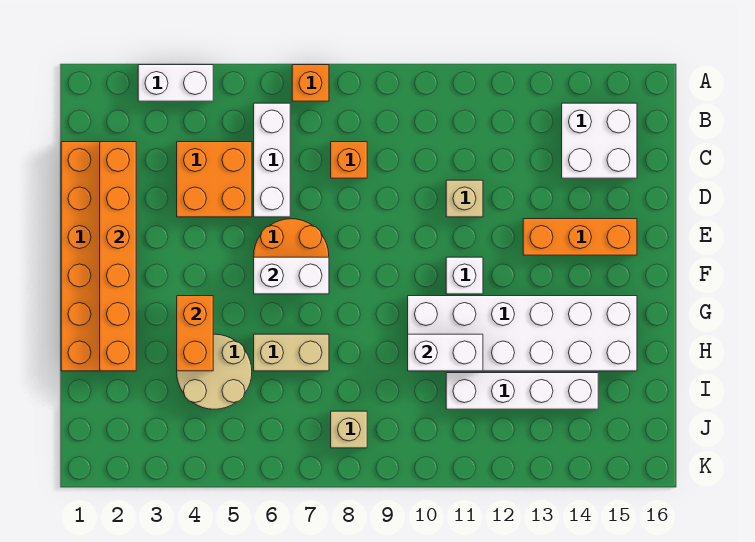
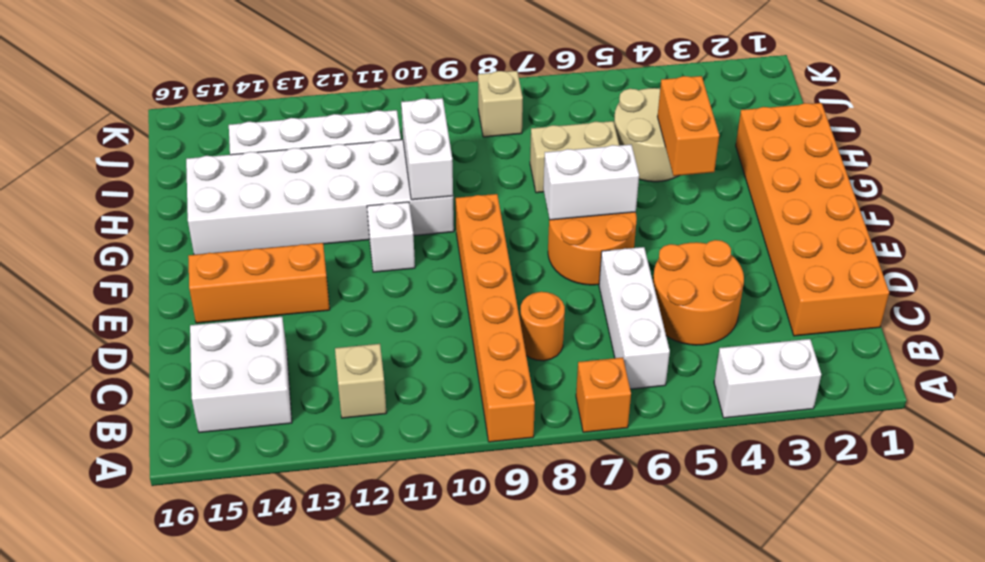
orange 1x6 brick [100,142,136,371] -> orange 1x6 brick moved to [456,194,535,442]
orange 2x2 brick [177,142,252,217] -> orange 2x2 round brick [653,240,744,345]
orange 1x1 brick [331,142,367,178] -> orange 1x1 round brick [520,292,565,361]
tan 1x1 brick [446,180,483,217] -> tan 1x1 brick moved to [335,344,386,418]
white 1x2 brick [408,334,483,371] -> white 1x2 brick turned to [401,98,453,200]

